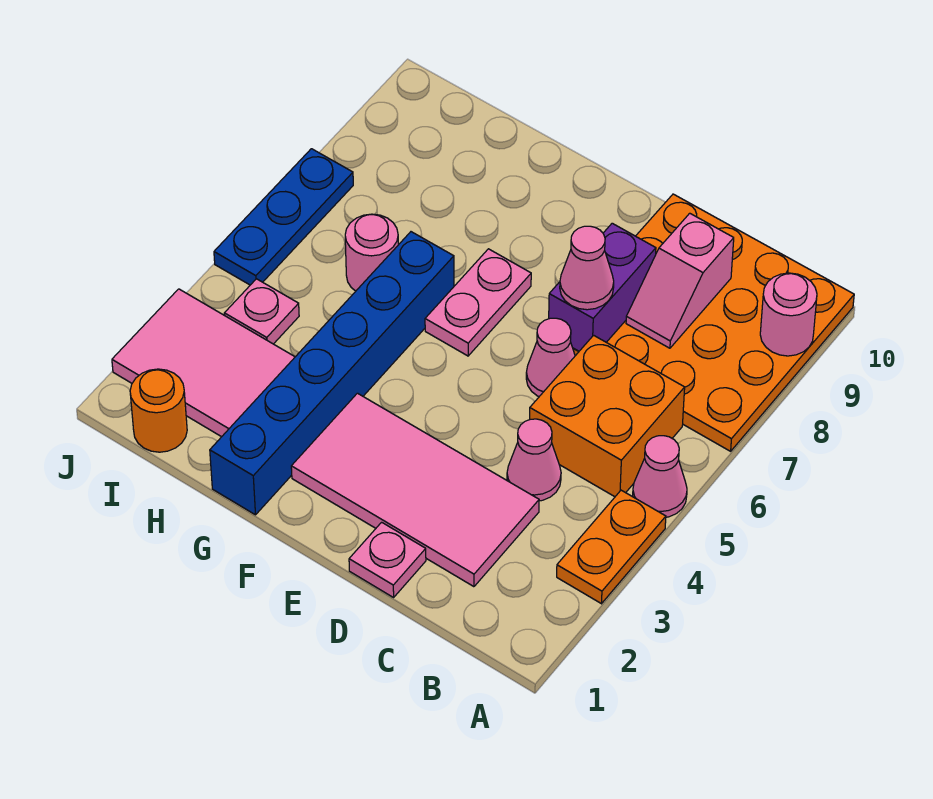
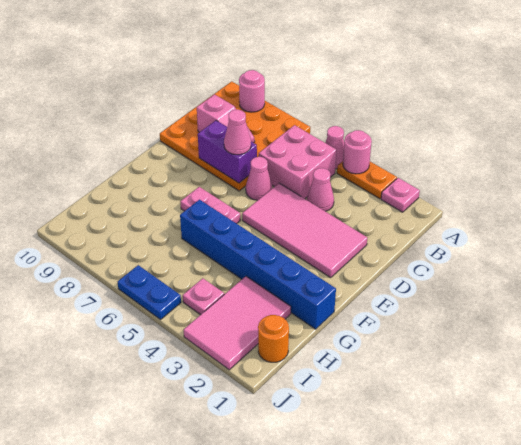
orange 2x2 brick [530,335,685,497] -> pink 2x2 brick [259,125,337,199]
pink 2x4 tile [291,393,539,587] -> pink 2x4 tile turned to [242,183,367,278]
pink 1x1 plate [349,522,426,597] -> pink 1x1 plate moved to [381,178,420,212]
pink 1x1 round brick [345,214,398,291] -> pink 1x1 round brick moved to [343,130,372,174]
blue 1x3 plate [214,149,353,285] -> blue 1x2 plate [118,265,181,320]

